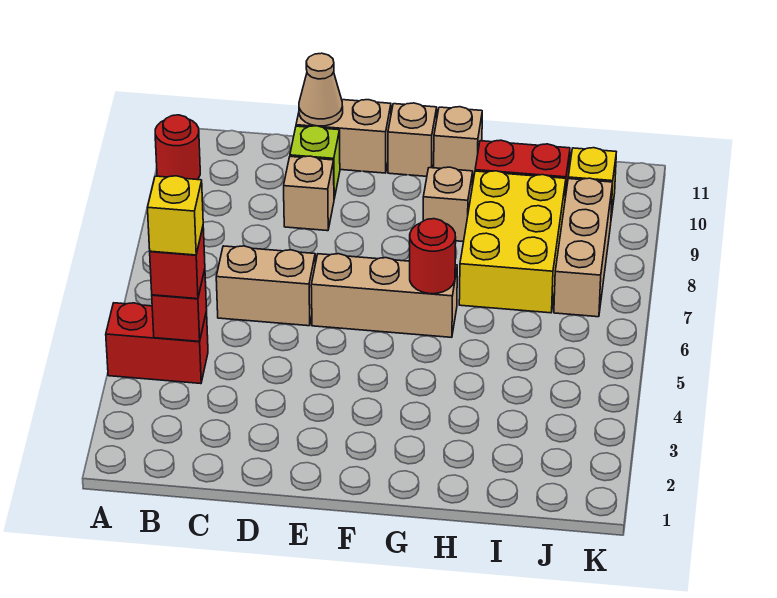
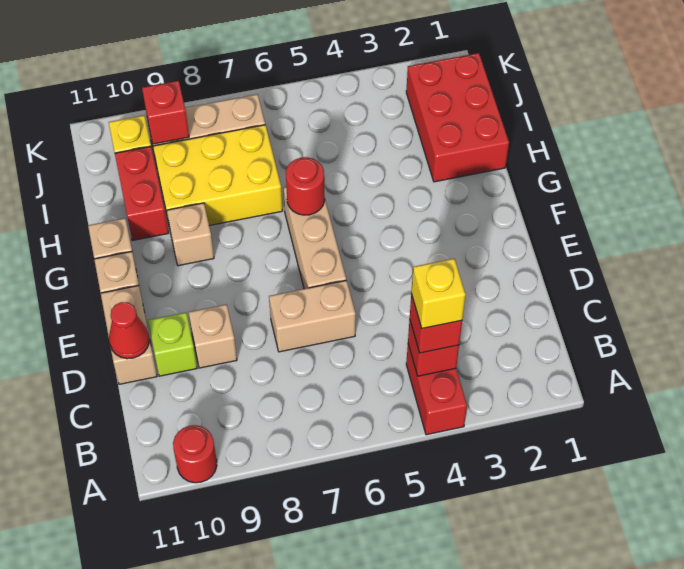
tan 1x2 brick [216,246,315,326] -> tan 1x2 brick turned to [269,280,356,352]
tan 1x1 cone [299,53,343,126] -> red 1x1 cone [109,302,149,359]
none -> red 2x3 brick [406,53,509,182]
none -> red 1x1 brick [142,81,189,144]

